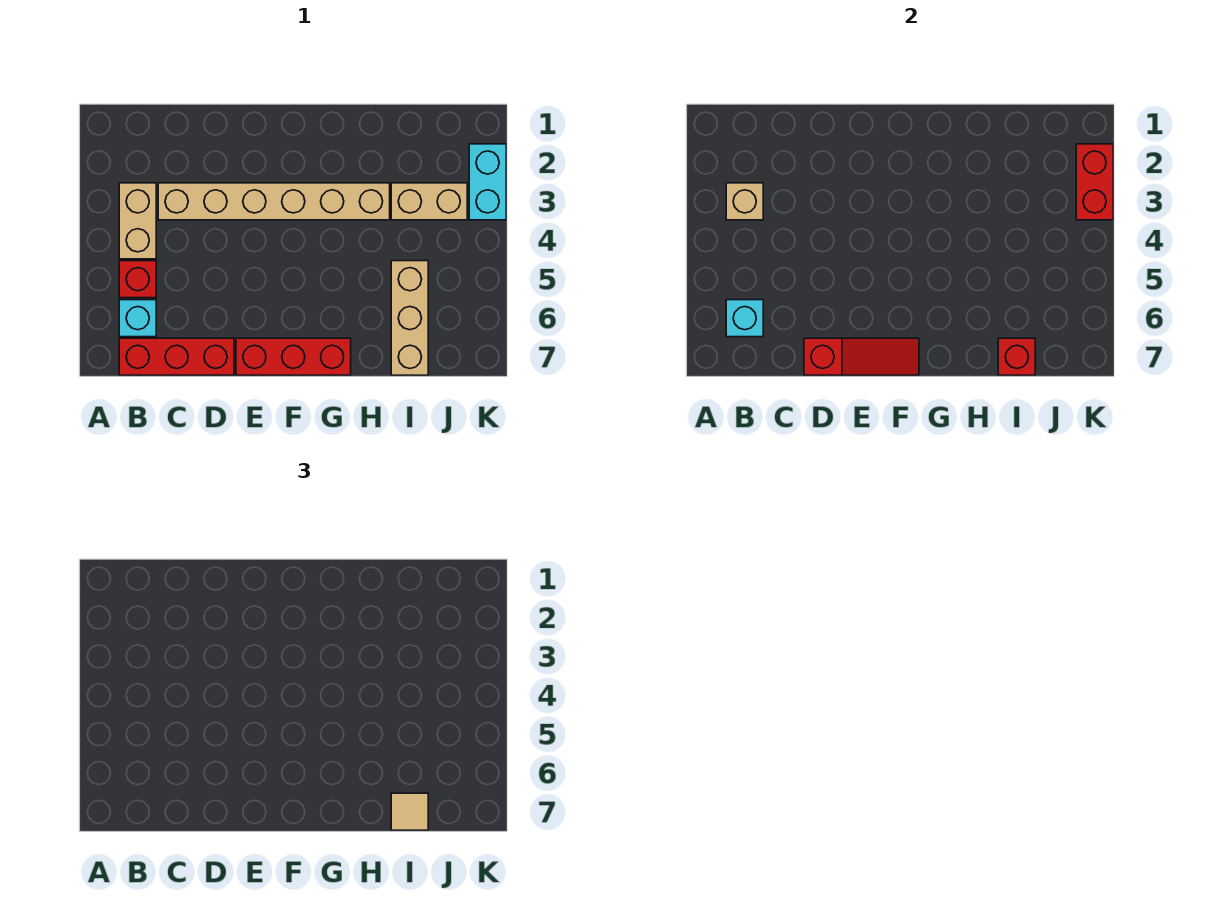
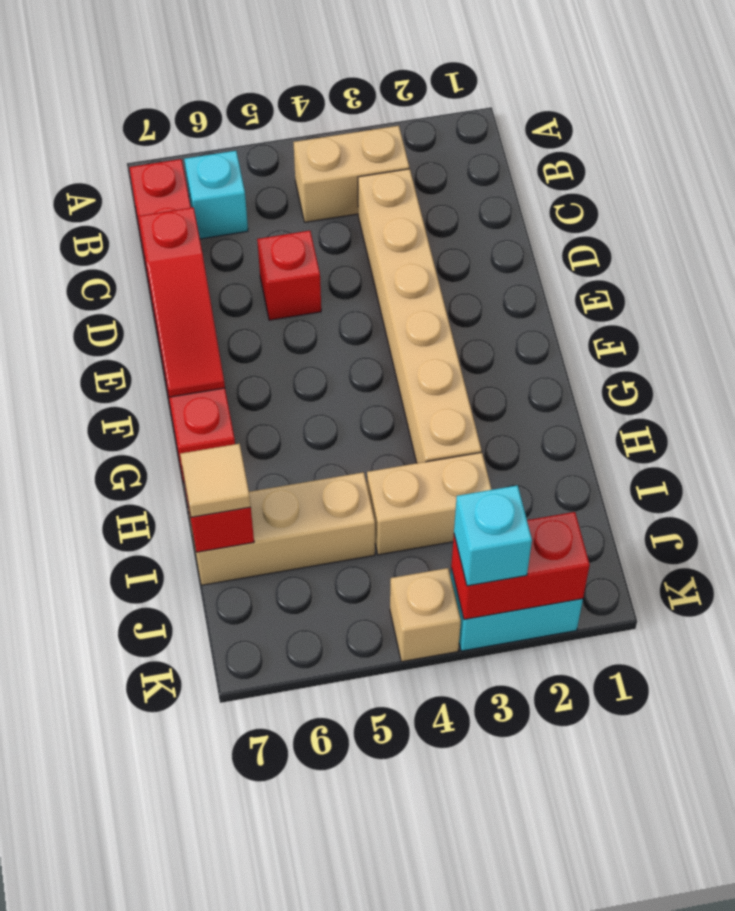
tan 1x1 brick [726,183,763,220] -> tan 1x1 brick moved to [390,568,461,662]
red 1x1 brick [119,261,156,298] -> red 1x1 brick moved to [257,231,321,320]
cyan 1x1 brick [726,300,763,337] -> cyan 1x1 brick moved to [454,485,532,586]
tan 1x2 brick [391,183,467,220] -> tan 1x2 brick turned to [367,452,492,555]

